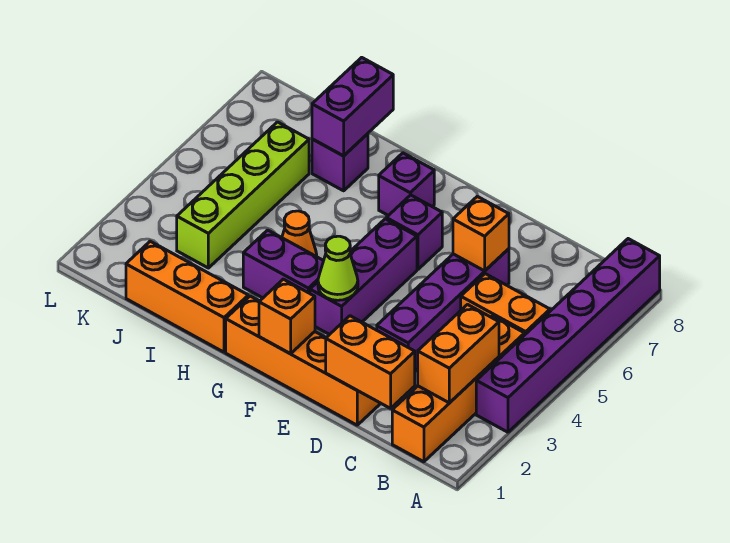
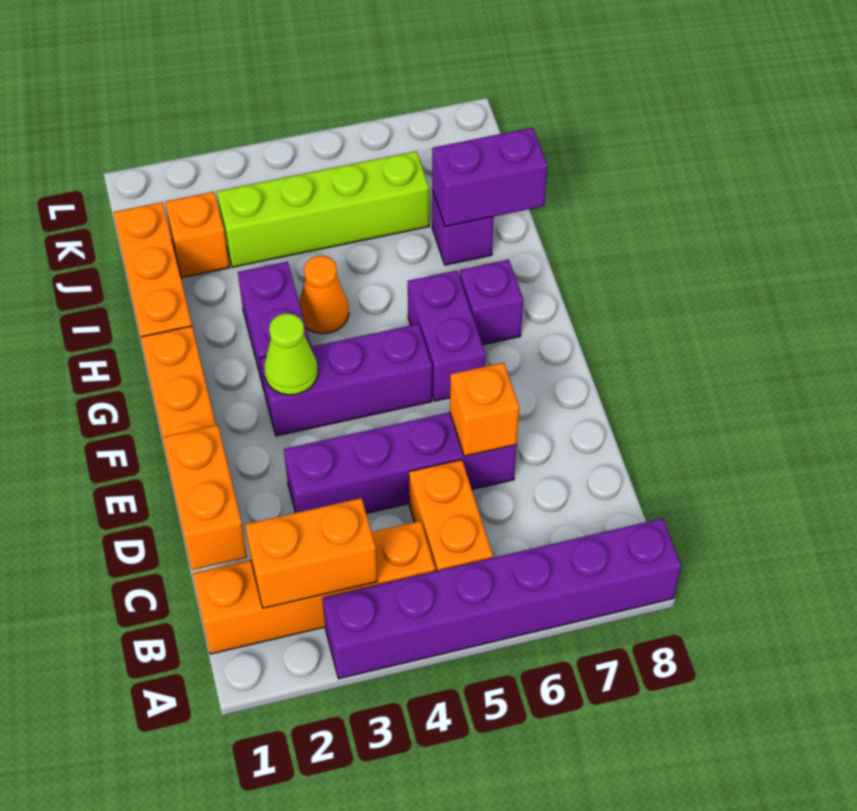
orange 1x1 brick [259,279,315,354] -> orange 1x1 brick moved to [165,192,230,278]
purple 1x1 brick [386,195,442,269] -> purple 1x2 brick [408,270,486,401]

